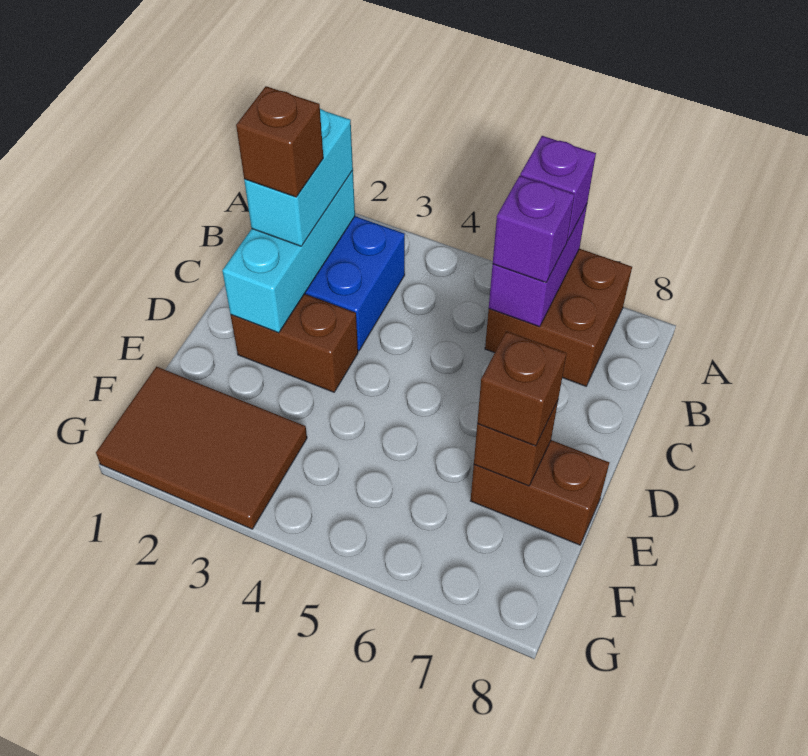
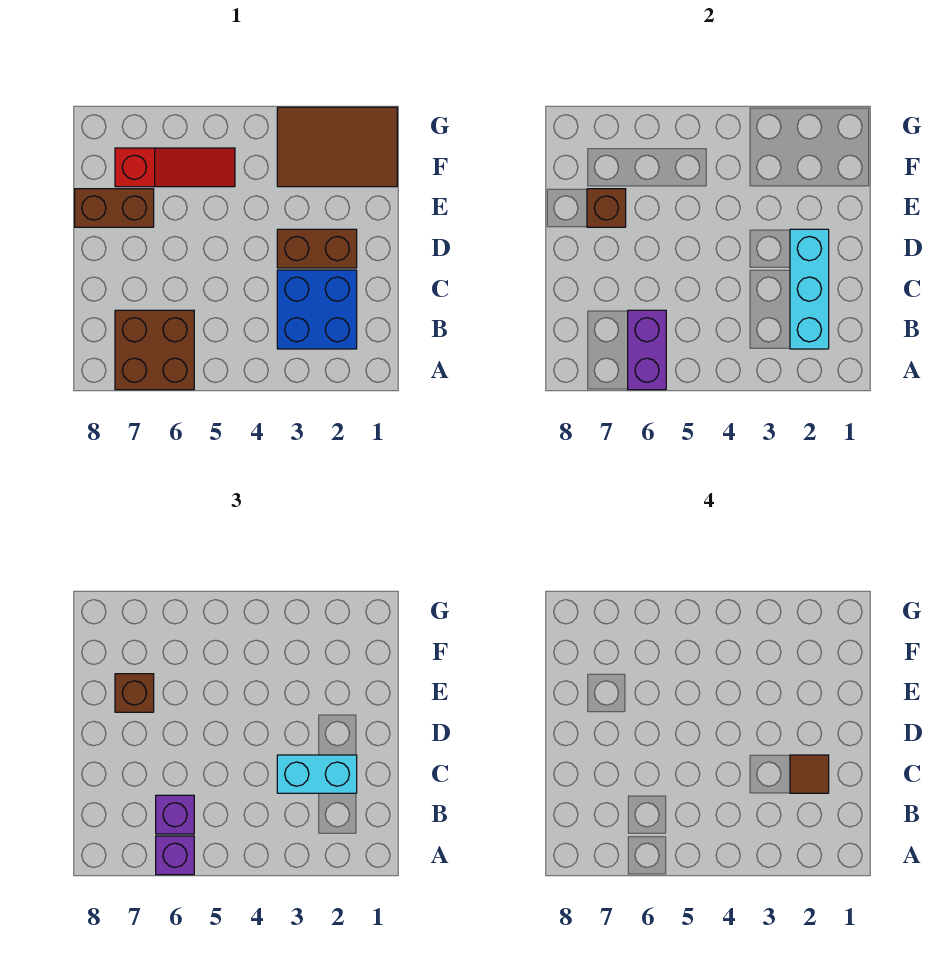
cyan 1x2 brick [244,109,353,246] -> cyan 1x2 brick turned to [277,755,357,793]
brown 1x1 brick [236,86,323,197] -> brown 1x1 tile [790,755,829,793]
none -> red 1x3 slope [115,148,235,187]

